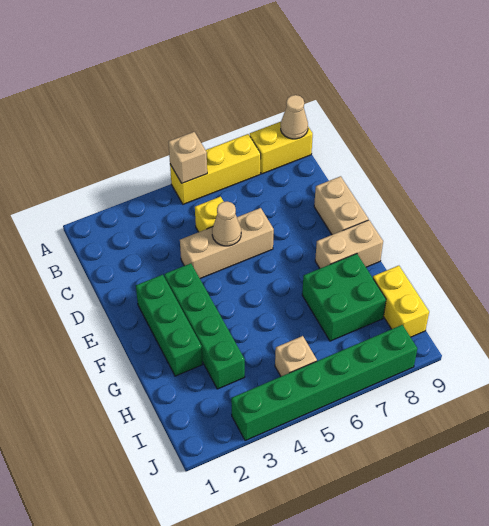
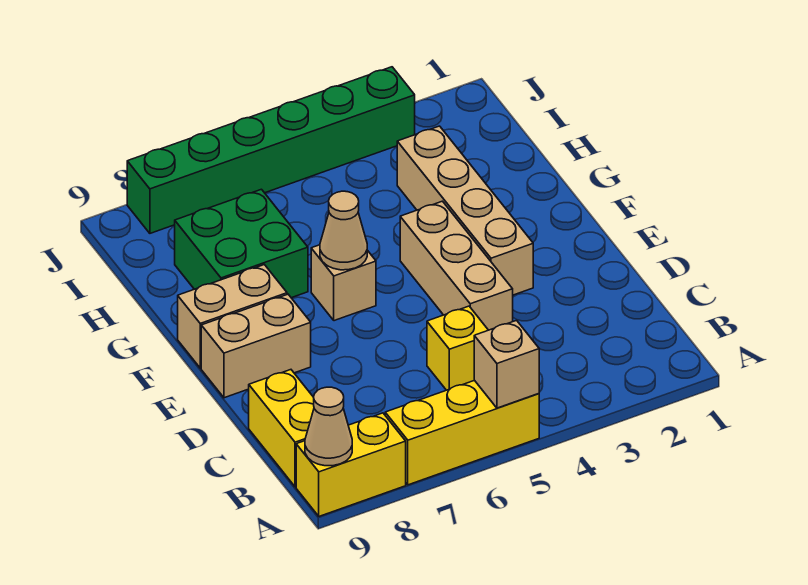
tan 1x3 brick [180,208,274,278] -> tan 1x3 brick turned to [400,201,513,330]
tan 1x1 cone [212,202,241,246] -> tan 1x1 cone moved to [320,191,367,270]
tan 1x2 brick [314,176,369,235] -> tan 1x2 brick turned to [201,294,311,398]
green 1x3 brick [136,275,203,376] -> none
green 1x4 brick [164,263,245,389] -> tan 1x4 brick [397,126,533,295]
yellow 1x2 brick [373,266,429,337] -> yellow 1x2 brick moved to [249,370,314,487]
tan 1x1 brick [275,336,317,376] -> tan 1x1 brick moved to [311,245,376,321]

